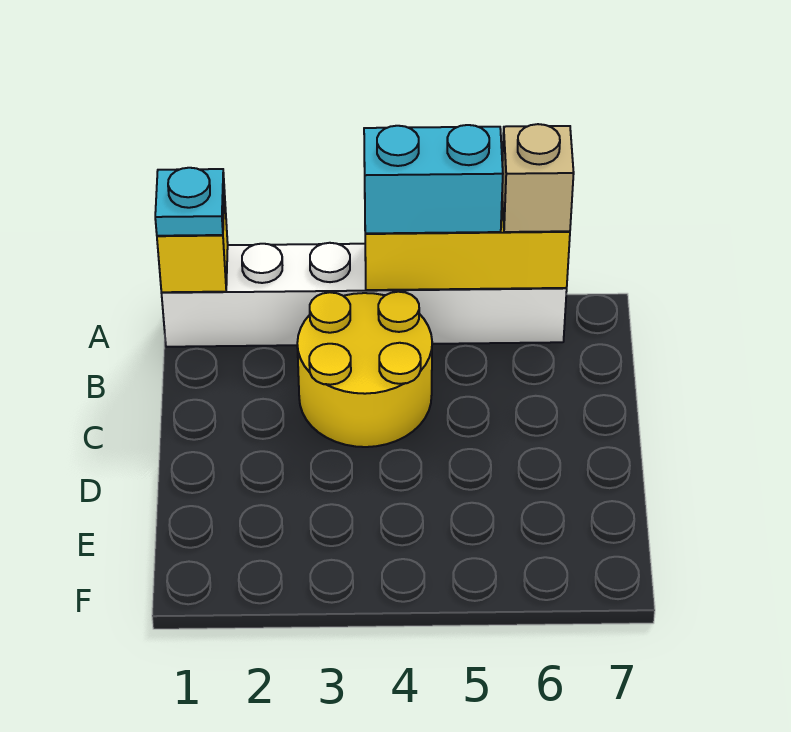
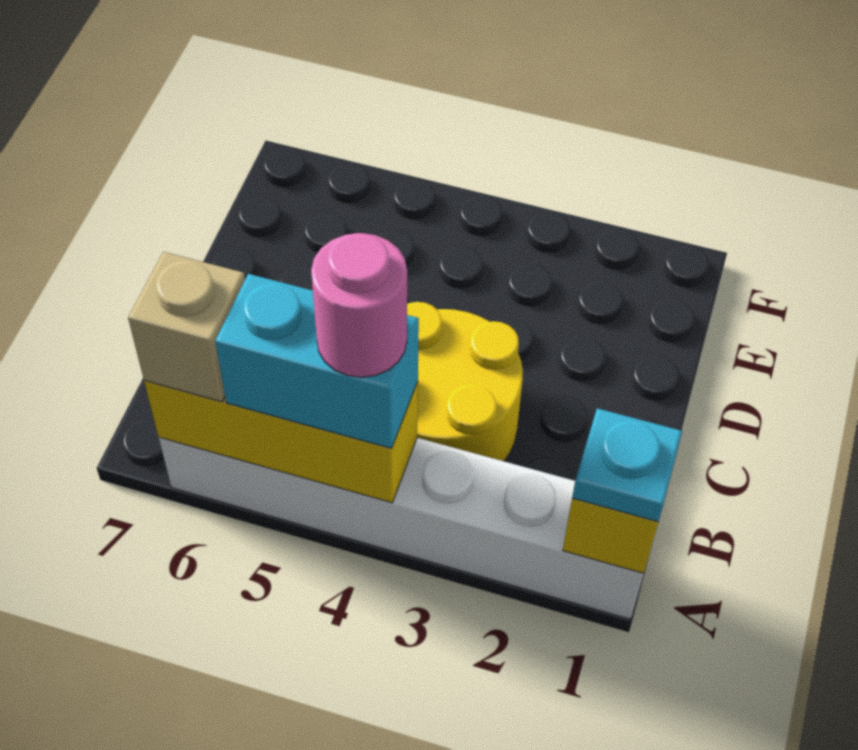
none -> pink 1x1 round brick [311,233,407,377]

